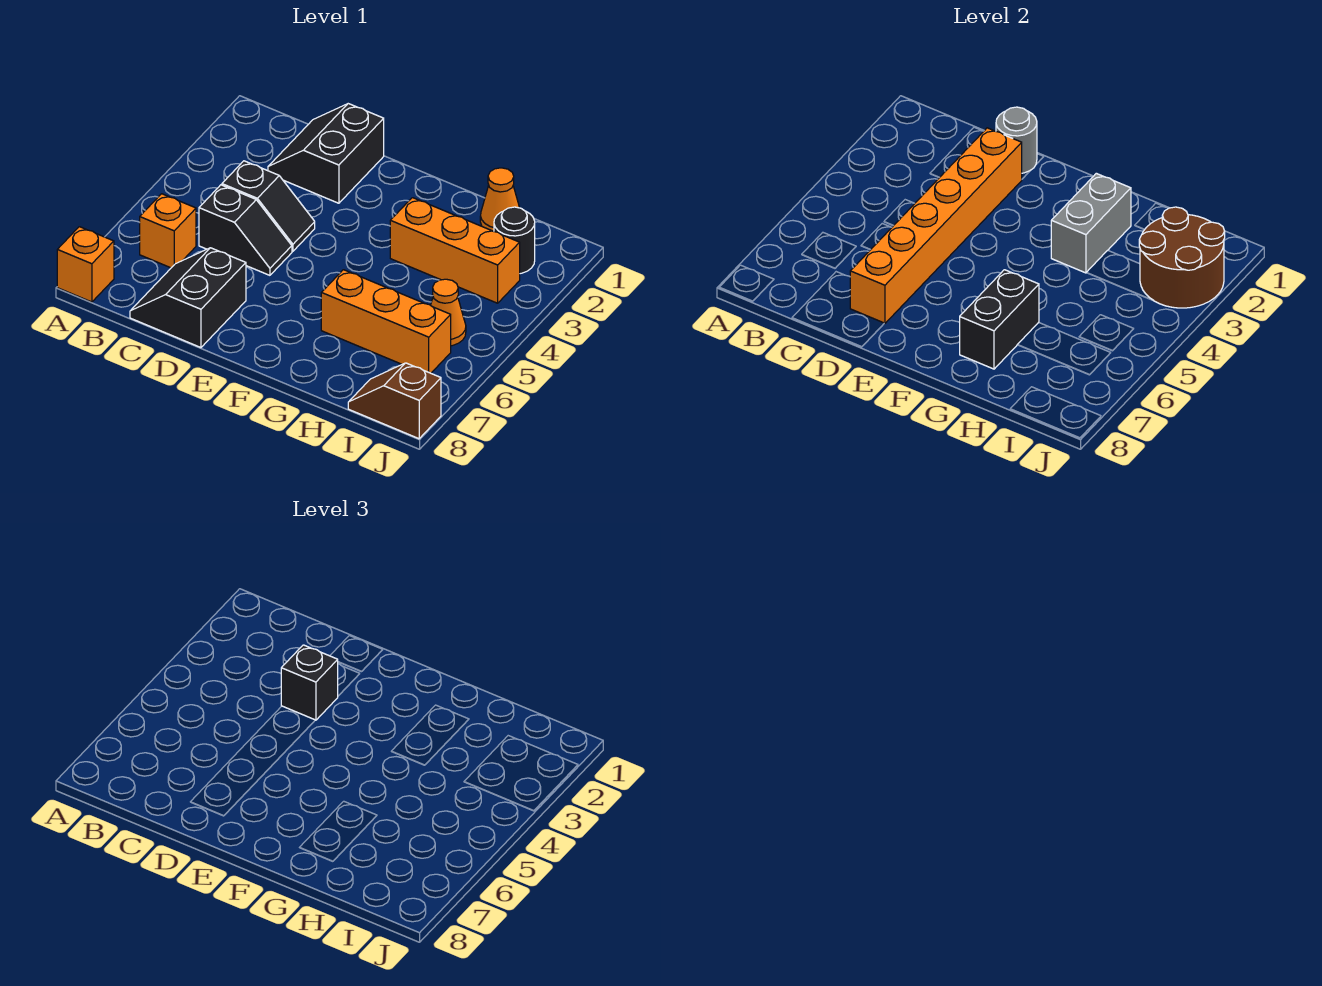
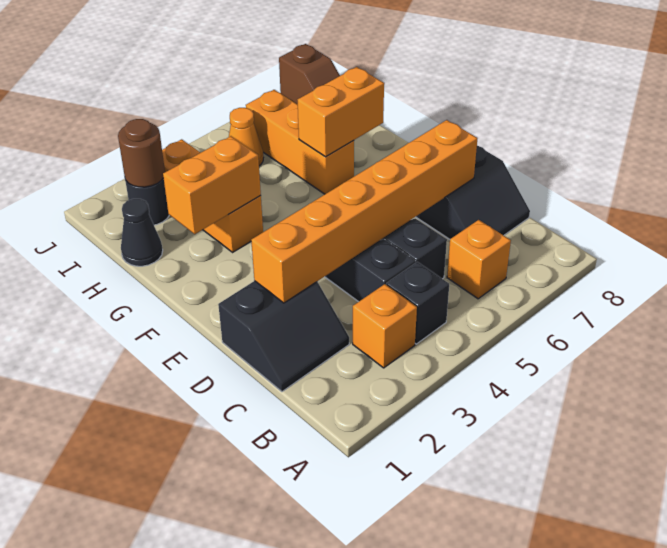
orange 1x1 brick [57,227,114,302] -> orange 1x1 brick moved to [353,284,417,368]
grey 1x1 round brick [996,107,1037,173] -> none
black 1x1 brick [281,645,338,720] -> black 1x1 brick moved to [386,262,449,344]
grey 1x2 brick [1051,173,1131,273] -> orange 1x2 brick [163,136,261,234]
black 1x2 brick [960,270,1039,369] -> orange 1x2 brick [298,67,384,157]
orange 1x1 cone [480,168,519,231] -> black 1x1 cone [121,199,163,266]
brown 2x2 round brick [1139,207,1225,308] -> brown 1x1 round brick [118,119,165,187]

